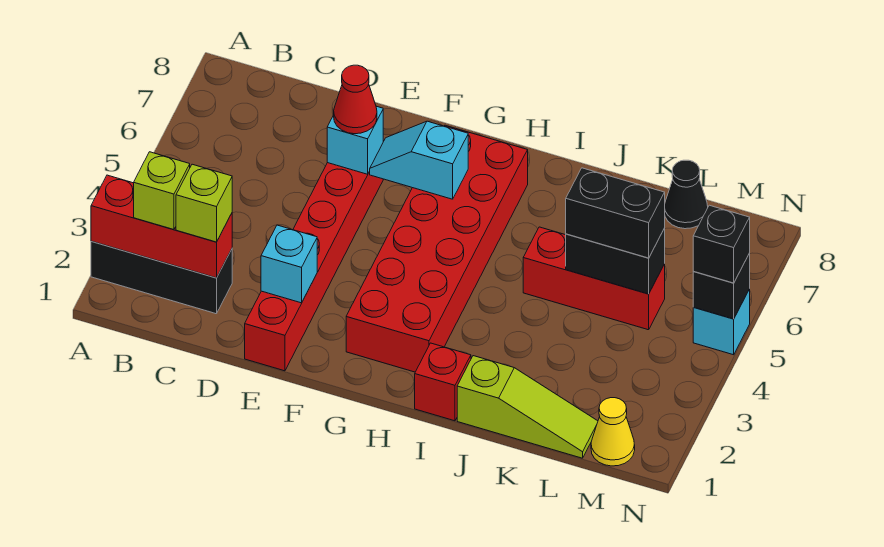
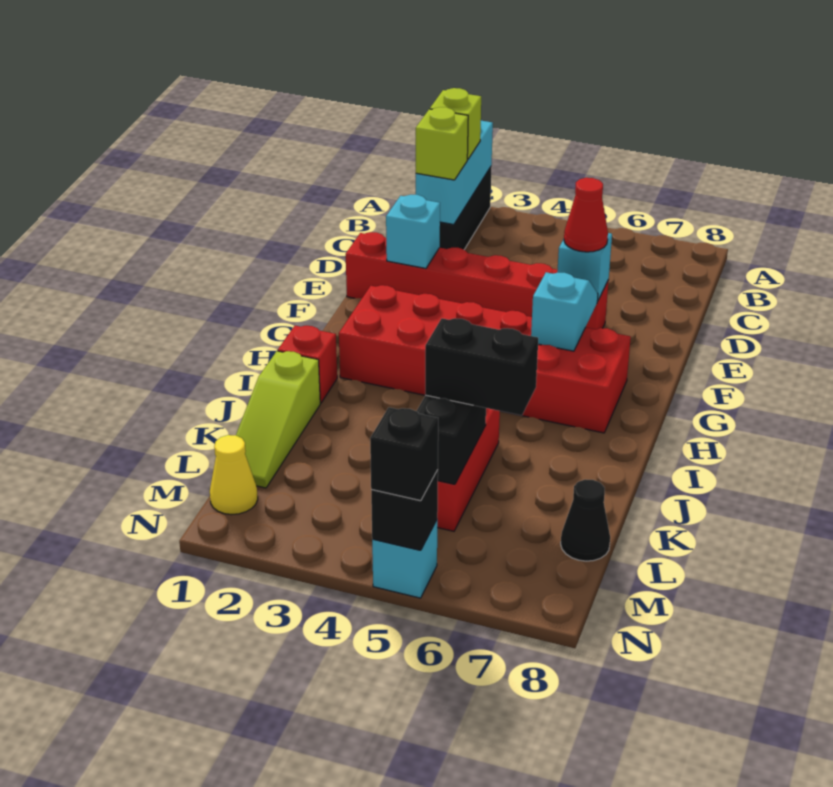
red 1x3 brick [91,175,232,278] -> cyan 1x3 brick [416,121,493,225]
black 1x2 brick [566,168,665,258] -> black 1x2 brick turned to [425,318,538,416]

